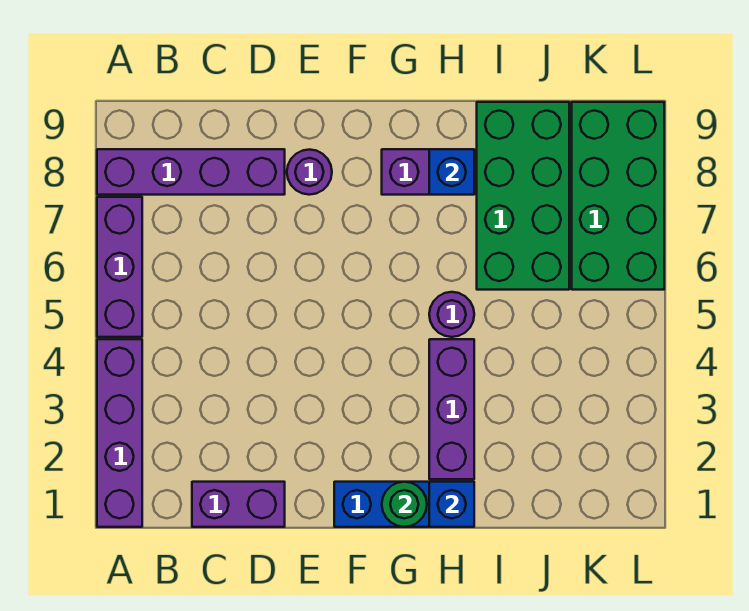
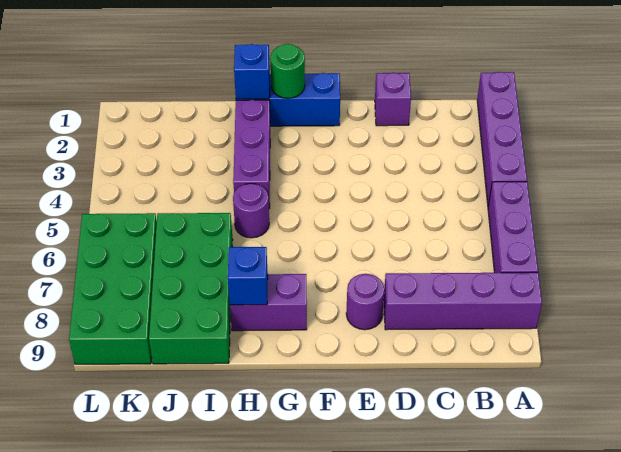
purple 1x2 brick [192,482,285,527] -> purple 1x1 brick [375,73,411,126]

